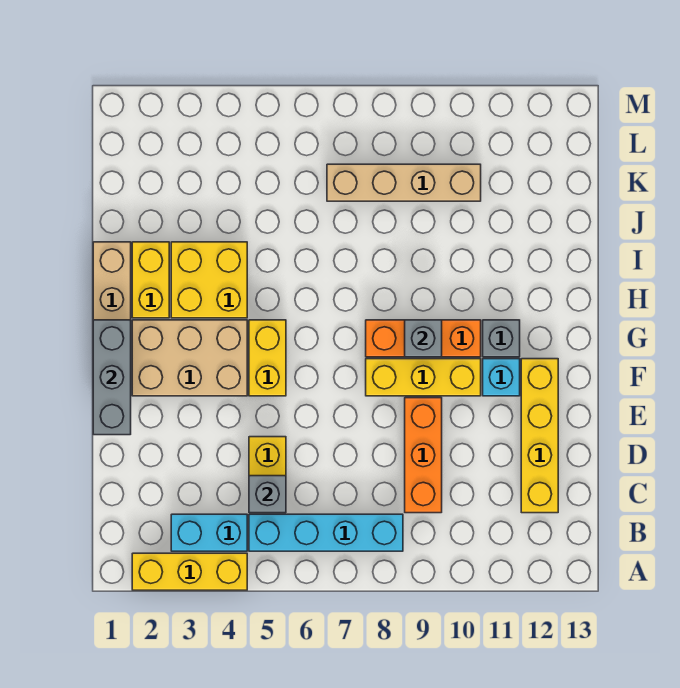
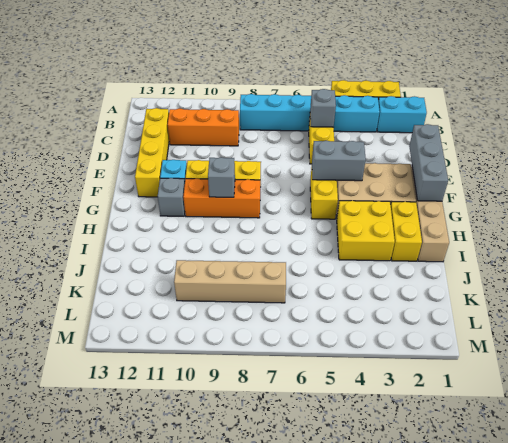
none -> cyan 1x2 brick [377,96,427,133]
orange 1x3 brick [405,398,442,513] -> orange 1x3 brick turned to [168,108,239,146]
none -> grey 1x2 brick [312,141,366,181]

